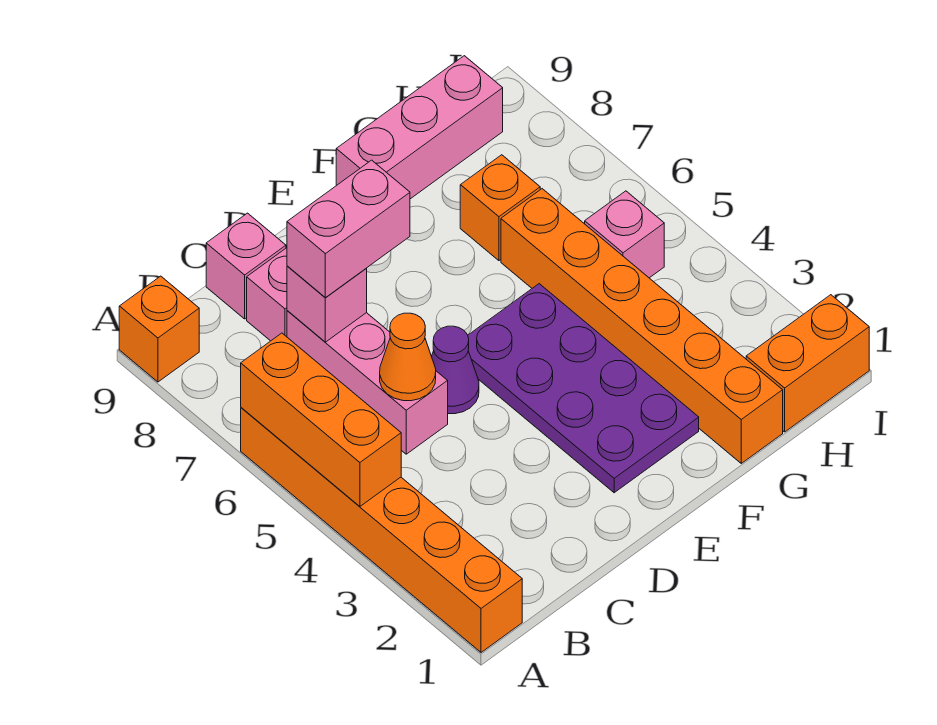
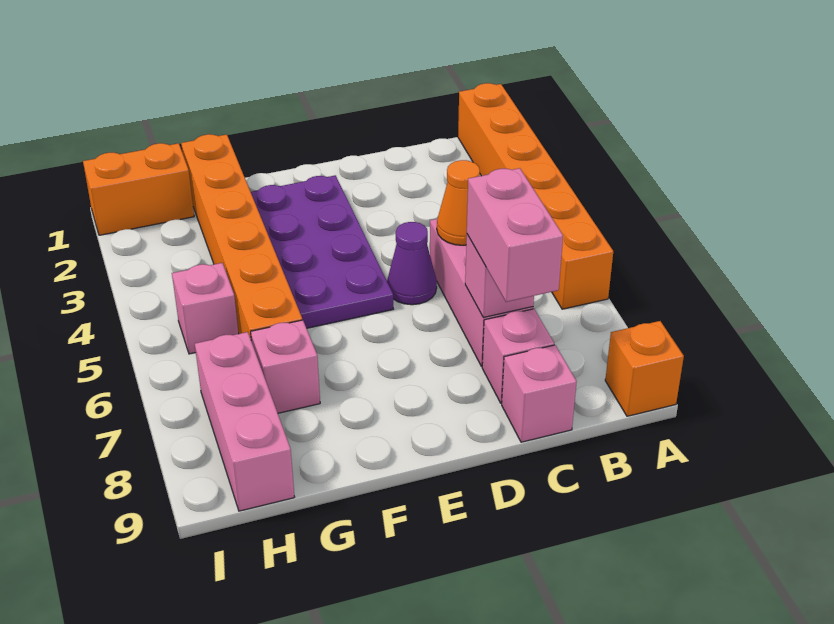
orange 1x3 brick [241,333,401,506] -> none
pink 1x2 brick [287,160,410,298] -> pink 1x2 brick turned to [467,168,563,302]
pink 1x3 brick [336,56,503,199] -> pink 1x3 brick turned to [195,332,294,511]
orange 1x1 brick [460,155,540,261] -> pink 1x1 brick [251,320,320,413]

